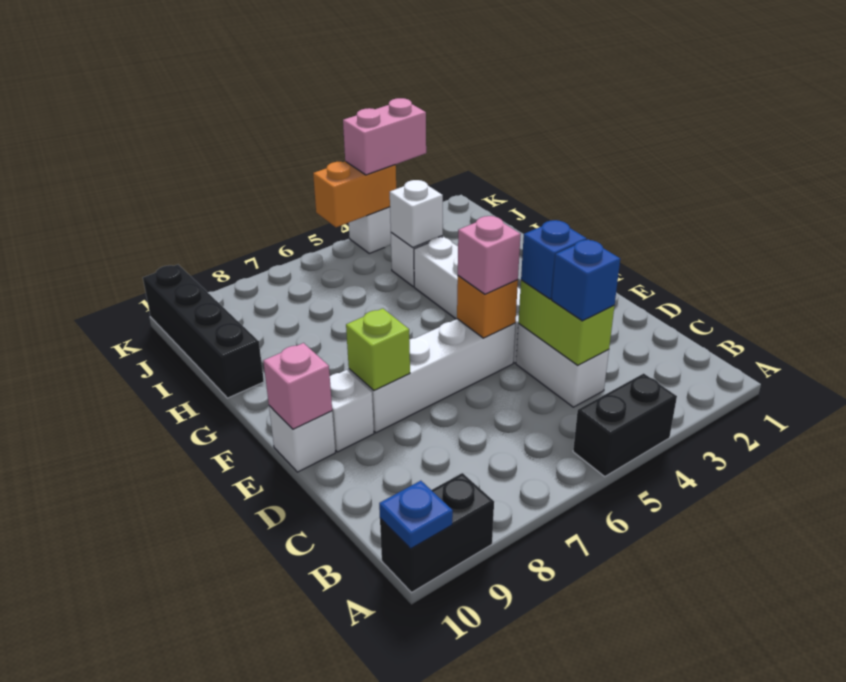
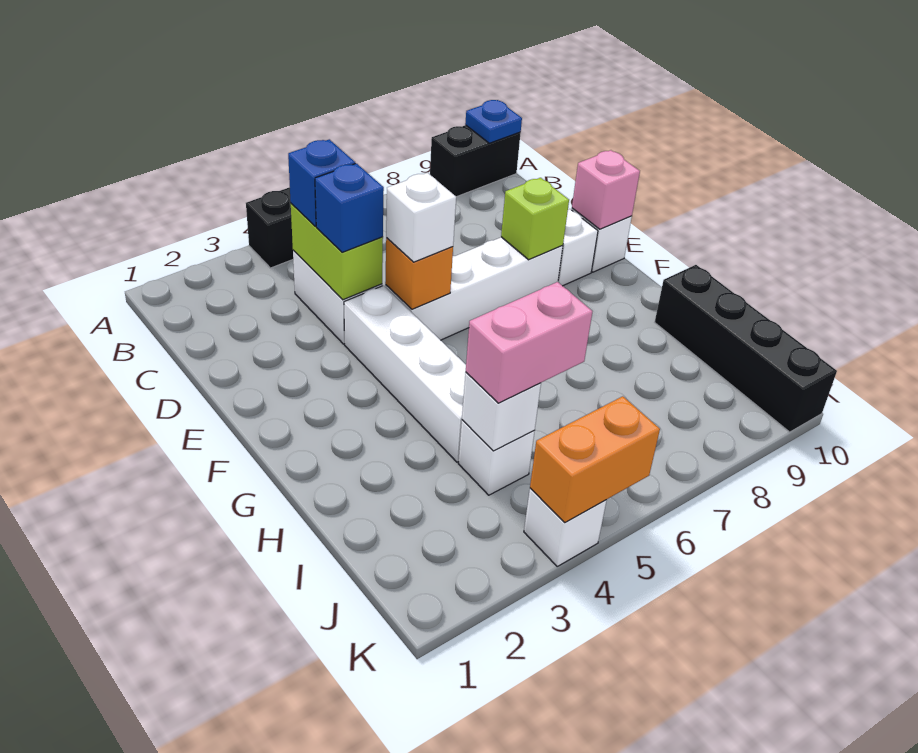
pink 1x1 brick [458,216,521,294] -> white 1x1 brick [386,173,456,262]
pink 1x2 brick [343,98,426,175] -> pink 1x2 brick moved to [466,282,592,403]

